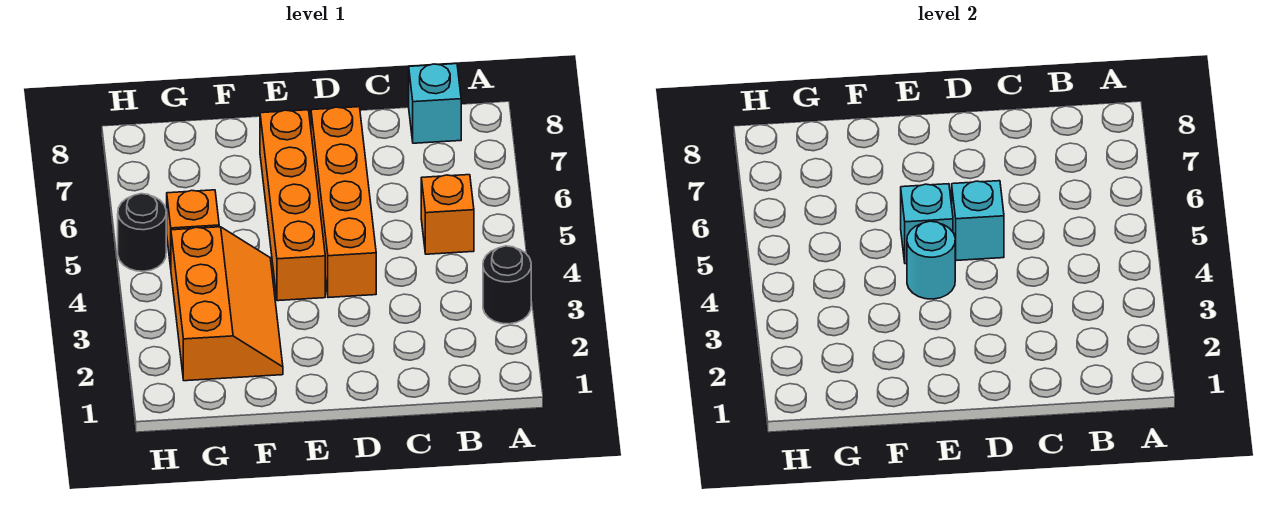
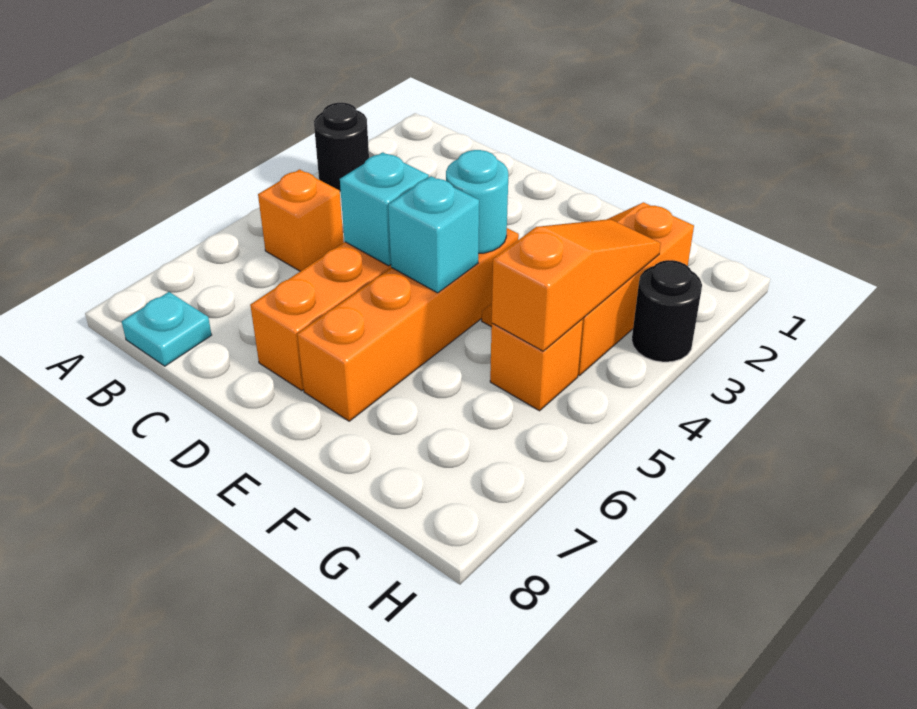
cyan 1x1 brick [409,64,461,143] -> cyan 1x1 plate [122,292,212,366]
none -> orange 1x3 slope [492,219,661,351]
black 1x1 round brick [118,194,166,271] -> black 1x1 round brick moved to [632,260,702,362]

